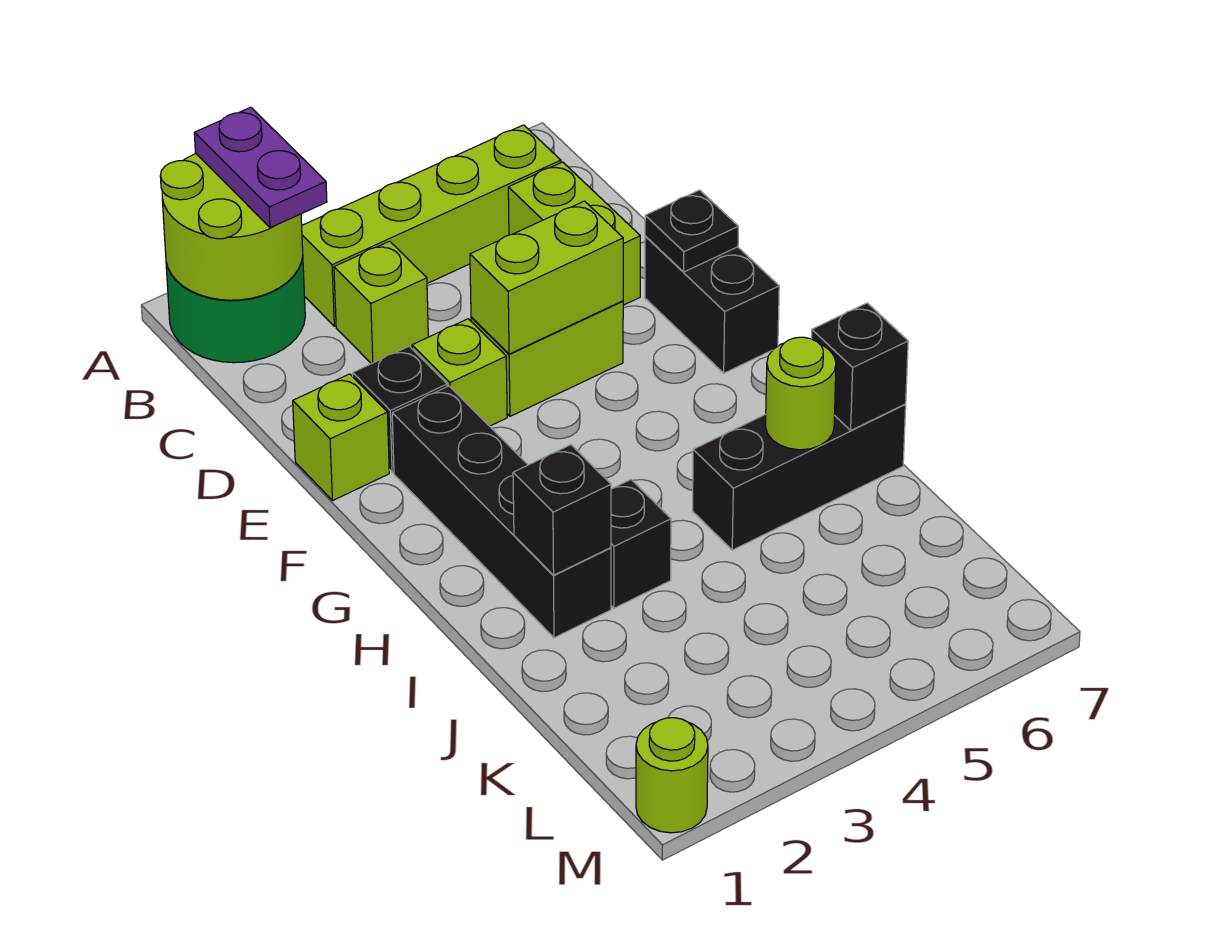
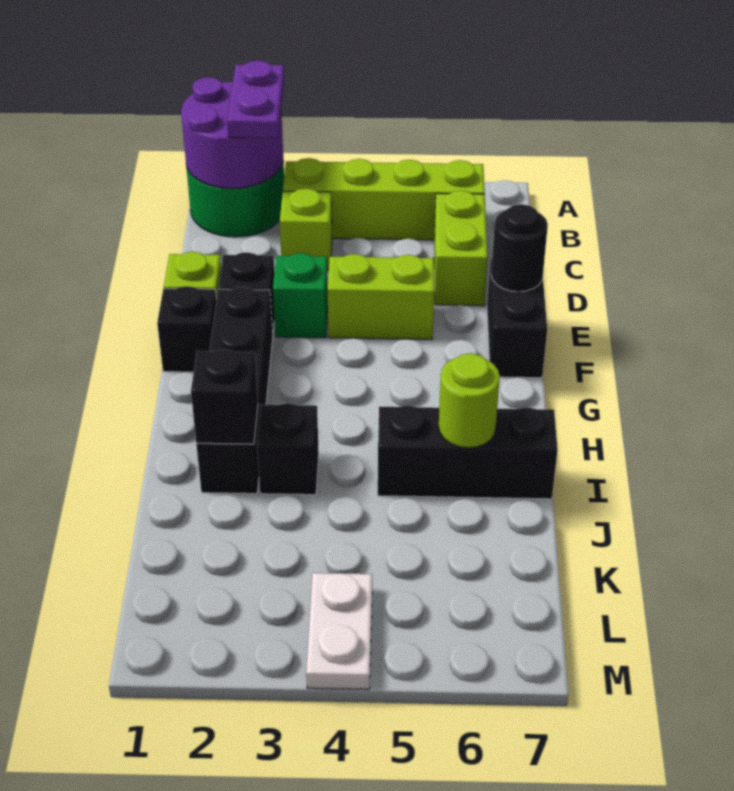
lime 2x2 round brick [160,154,303,300] -> purple 2x2 round brick [181,77,283,189]
lime 1x1 brick [412,319,507,426] -> green 1x1 brick [273,253,328,338]
lime 1x2 brick [470,201,623,354] -> none
black 1x1 plate [645,190,738,272] -> black 1x1 round brick [491,204,548,292]
black 1x1 brick [812,303,908,430] -> black 1x1 brick moved to [157,286,216,372]
none -> white 1x2 plate [306,573,372,690]
lime 1x1 round brick [636,718,708,833] -> none

